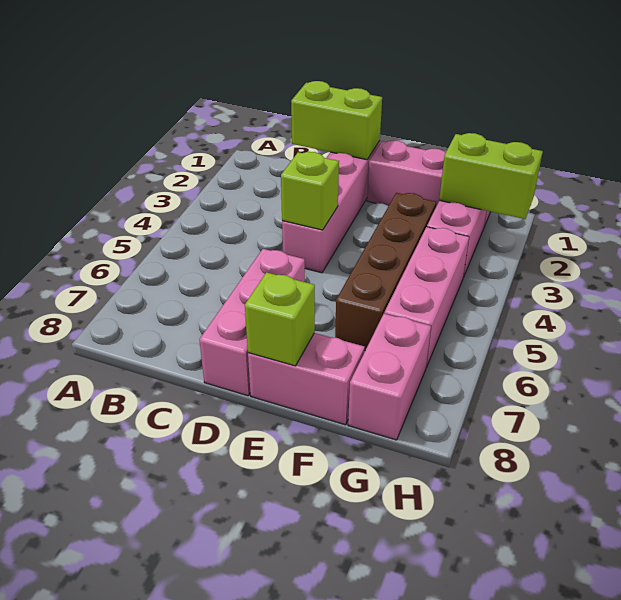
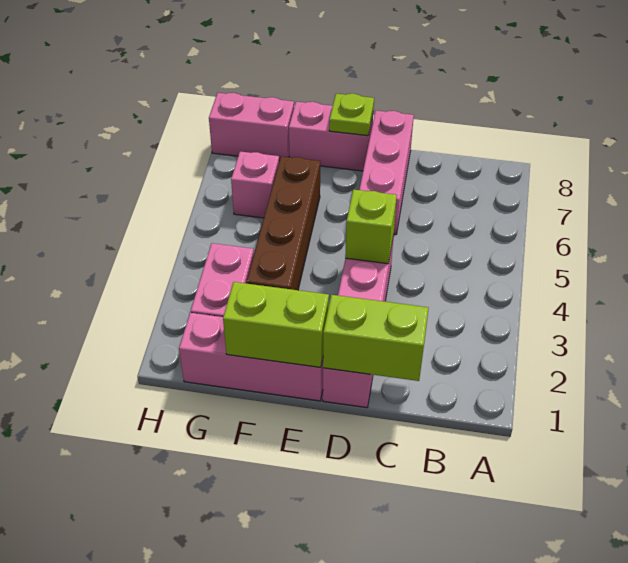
lime 1x1 brick [245,272,315,366] -> lime 1x1 plate [329,94,374,136]
lime 1x2 brick [439,133,543,219] -> lime 1x2 brick moved to [223,282,329,367]
pink 1x3 brick [384,227,469,367] -> pink 1x1 brick [231,152,279,218]
pink 1x2 brick [348,314,431,440] -> pink 1x2 brick turned to [209,93,294,161]

